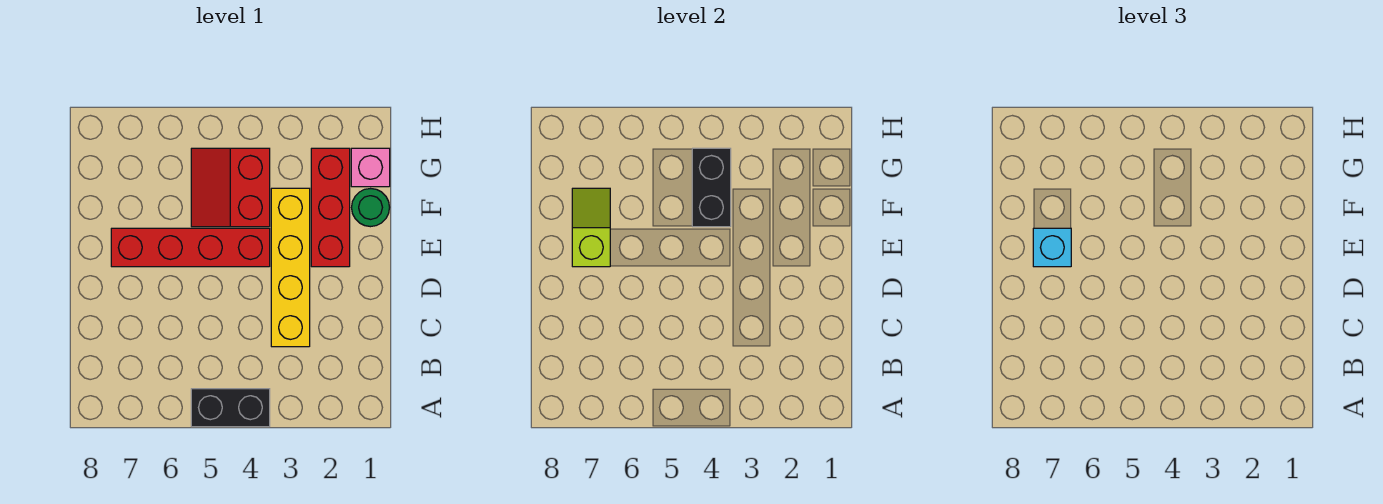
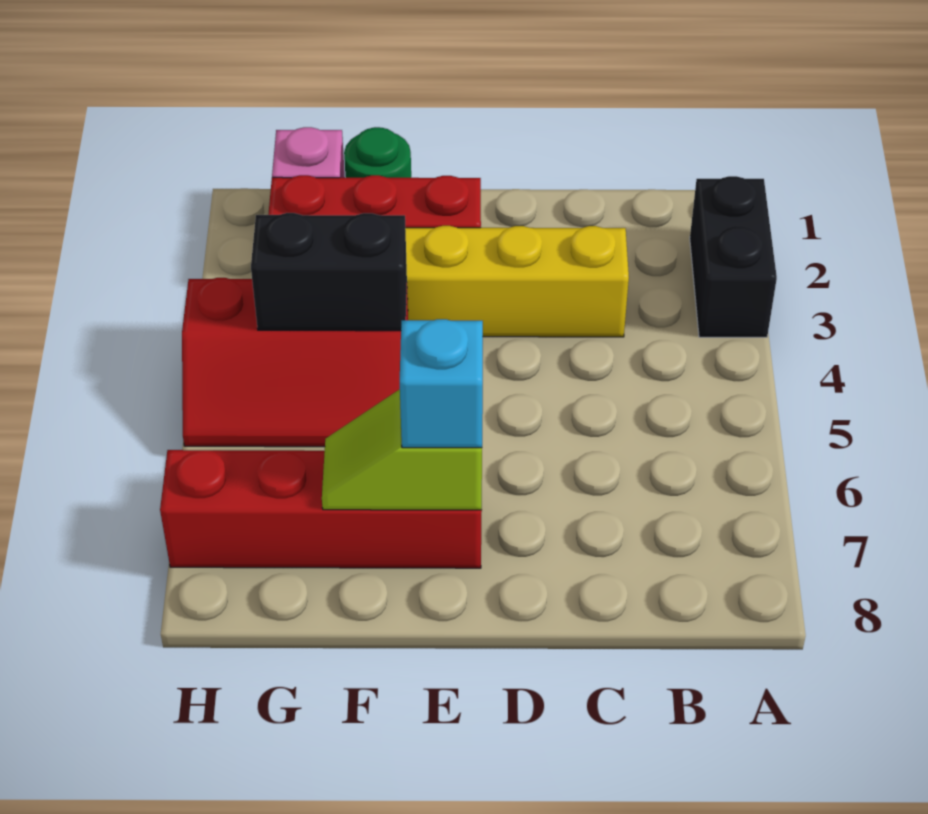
black 1x2 brick [191,389,270,427] -> black 1x2 brick moved to [690,176,777,337]
red 1x4 brick [111,228,270,267] -> red 1x4 brick turned to [160,450,482,568]
red 2x2 slope [191,148,270,227] -> red 2x3 slope [182,278,408,447]

